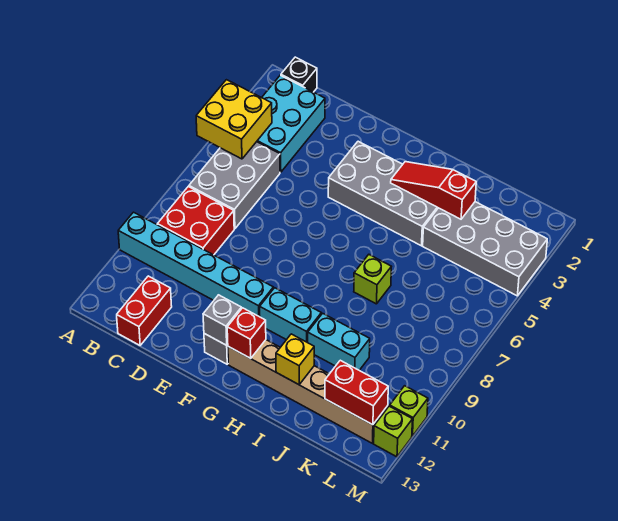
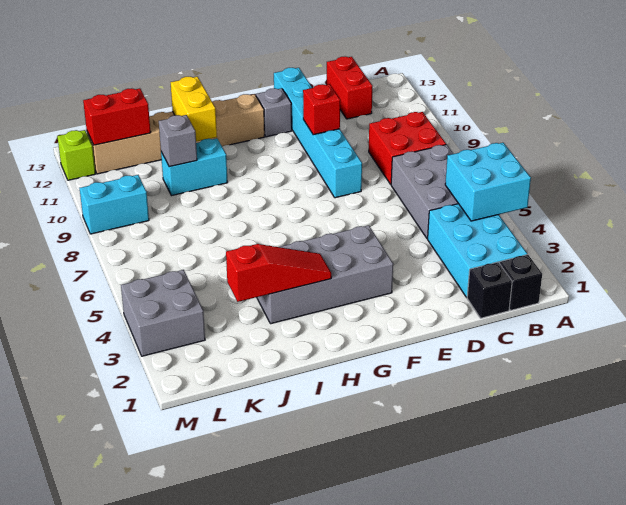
yellow 2x2 brick [196,80,272,159] -> cyan 2x2 brick [445,143,531,221]
cyan 1x6 brick [118,212,273,317] -> cyan 1x6 brick turned to [274,68,362,198]
none -> black 1x1 brick [467,262,512,318]
grey 1x1 brick [203,295,241,345] -> grey 1x1 brick moved to [159,115,197,167]
cyan 1x2 brick [260,288,321,343] -> cyan 1x2 brick moved to [80,175,149,234]
red 1x1 brick [227,308,266,358] -> red 1x1 brick moved to [303,84,340,135]
lime 1x1 brick [354,255,391,304] -> none
yellow 1x1 brick [276,334,314,385] -> yellow 1x2 brick [171,77,217,142]
grey 2x4 brick [423,202,547,296] -> grey 2x2 brick [121,270,205,356]
lime 1x1 brick [390,386,428,436] -> none

